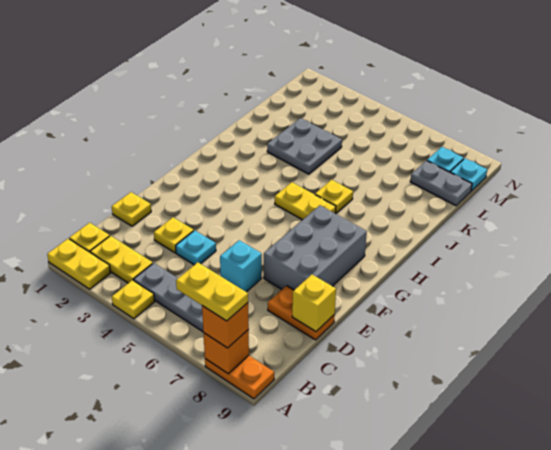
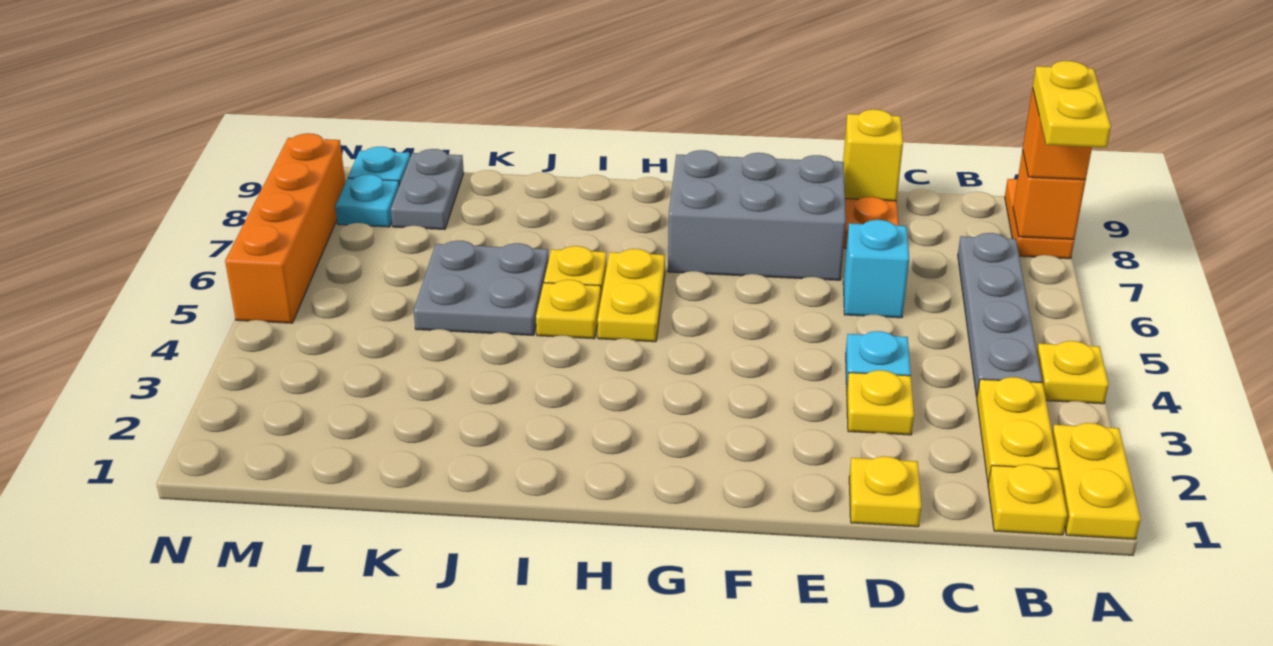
none -> yellow 1x1 plate [536,280,601,339]
grey 2x2 plate [267,118,342,174] -> grey 2x2 plate moved to [414,241,549,335]
none -> orange 1x4 brick [225,133,345,323]

